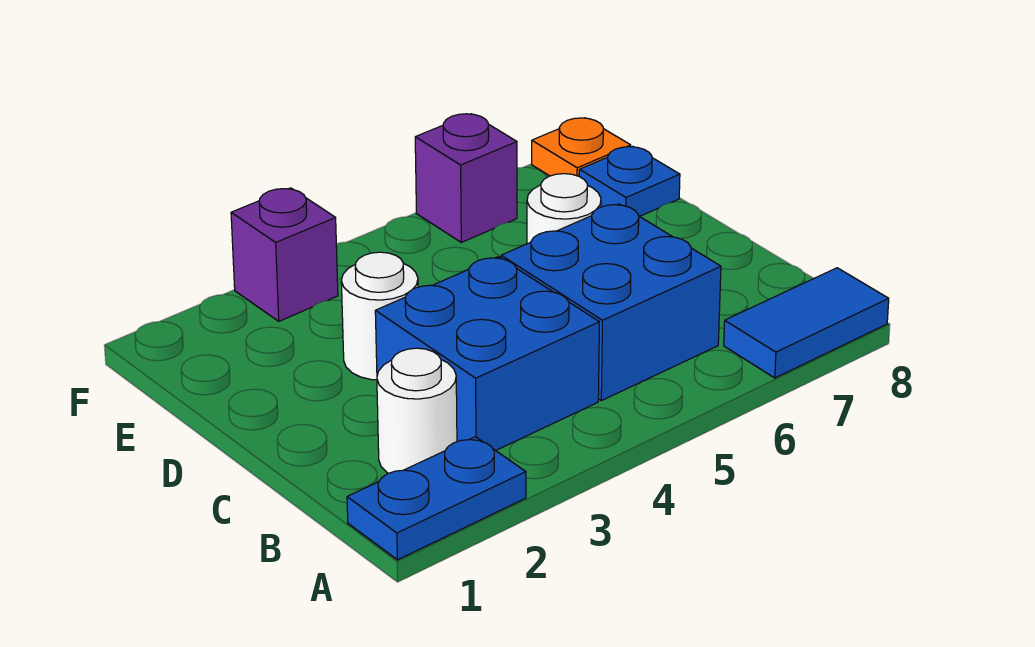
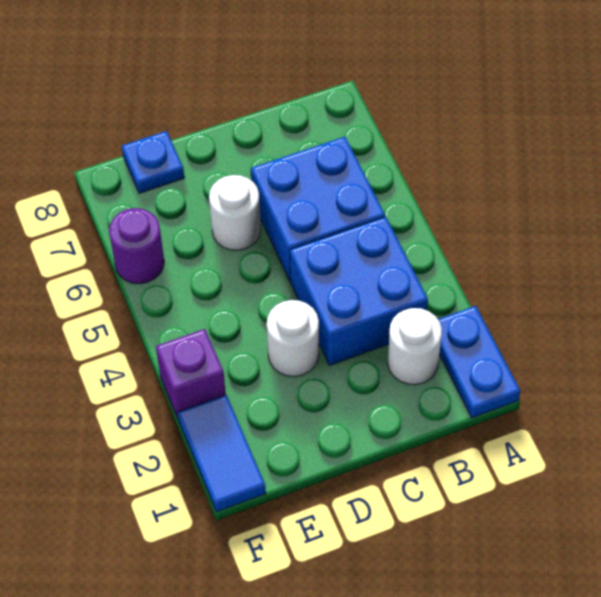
blue 1x2 tile [724,268,889,378] -> blue 1x2 tile moved to [178,395,266,512]
purple 1x1 brick [415,114,517,242] -> purple 1x1 round brick [109,208,164,284]
orange 1x1 plate [532,118,631,176] -> none

